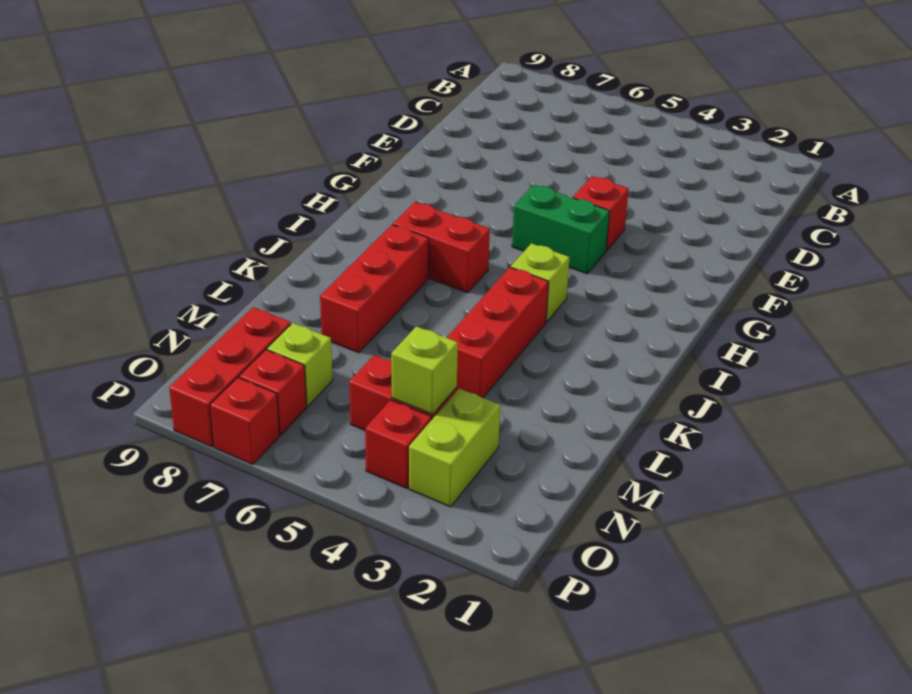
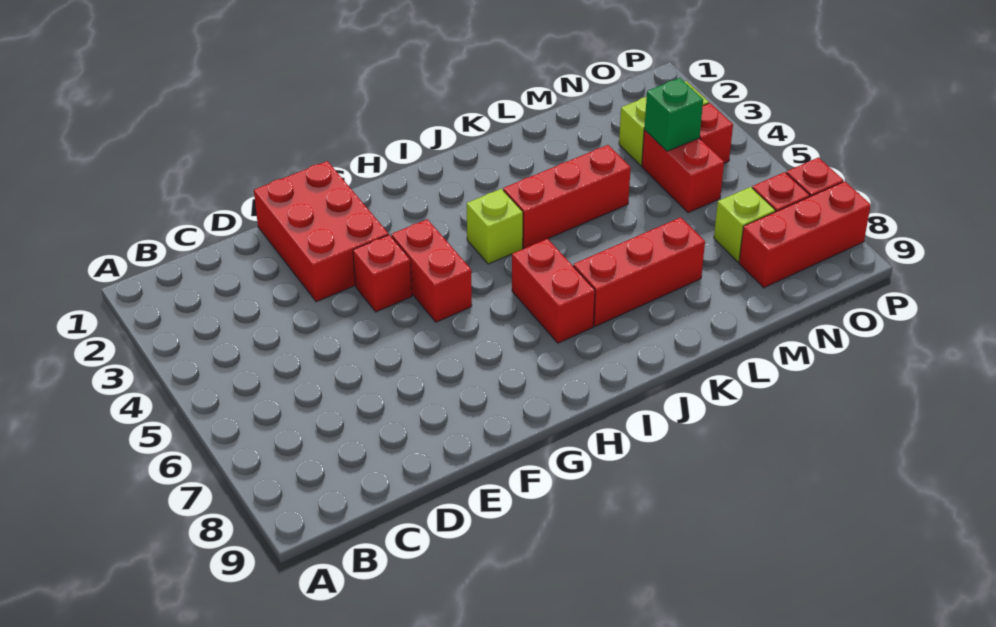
none -> red 2x3 brick [254,161,389,302]
green 1x2 brick [512,185,610,274] -> red 1x2 brick [391,219,472,322]
lime 1x1 brick [391,326,458,415] -> green 1x1 brick [644,78,703,151]

